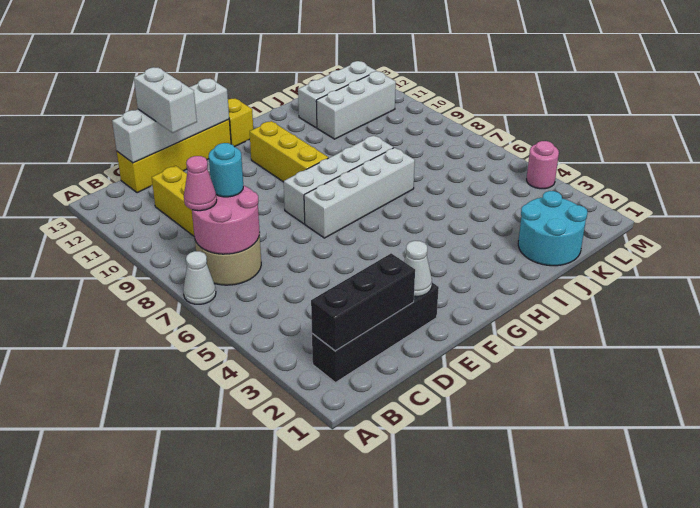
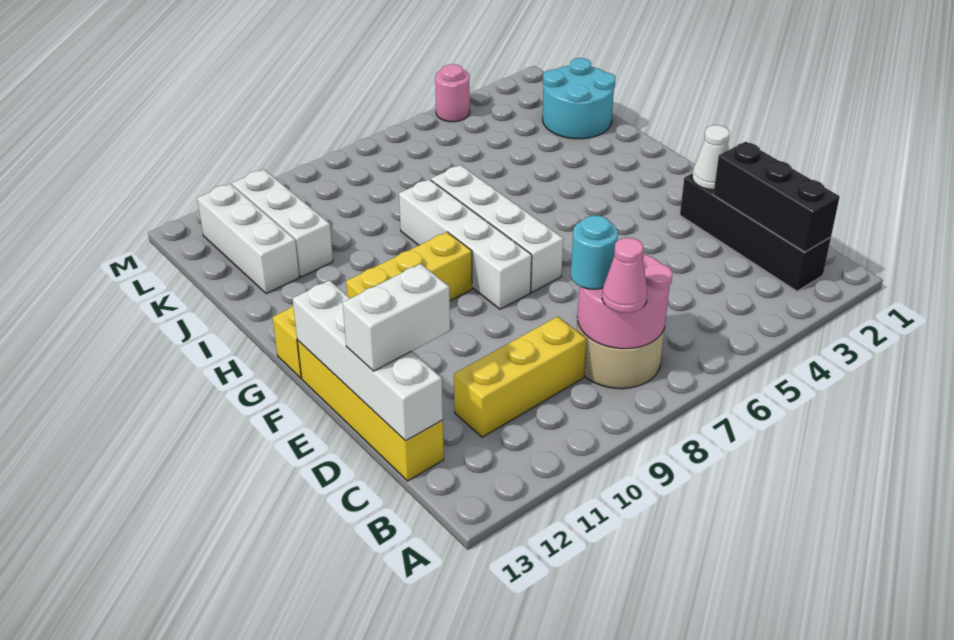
white 1x1 cone [183,251,216,304] -> none

